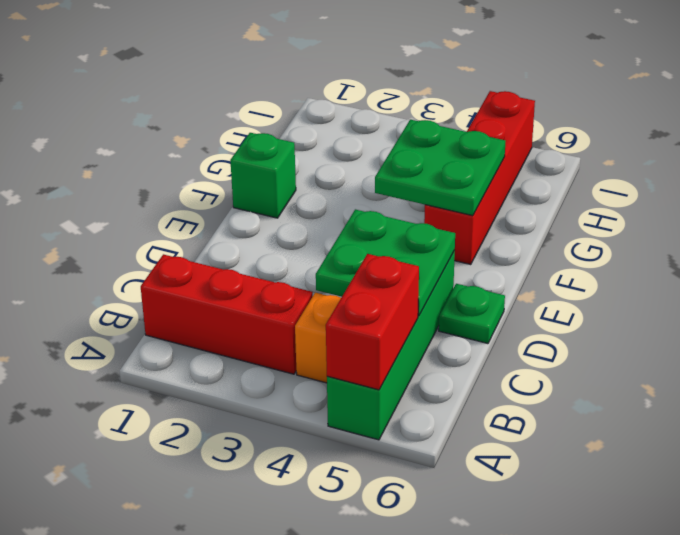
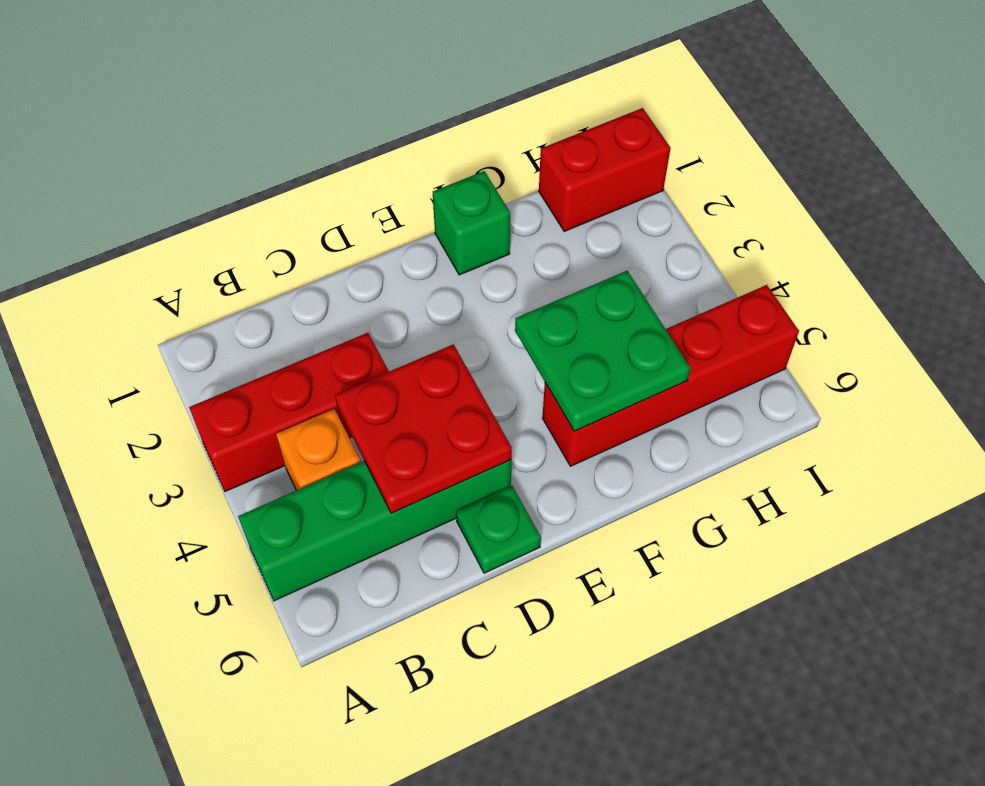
red 1x2 brick [326,254,419,390] -> red 1x2 brick moved to [539,108,671,231]
red 1x3 brick [141,254,313,374] -> red 1x3 brick turned to [189,333,389,492]
green 2x2 plate [316,209,455,316] -> red 2x2 plate [335,344,512,513]

